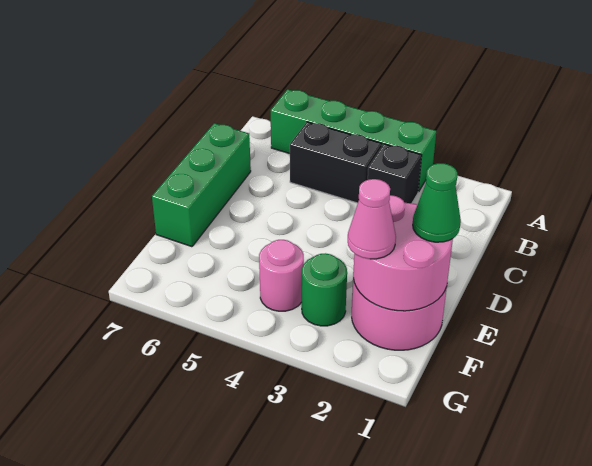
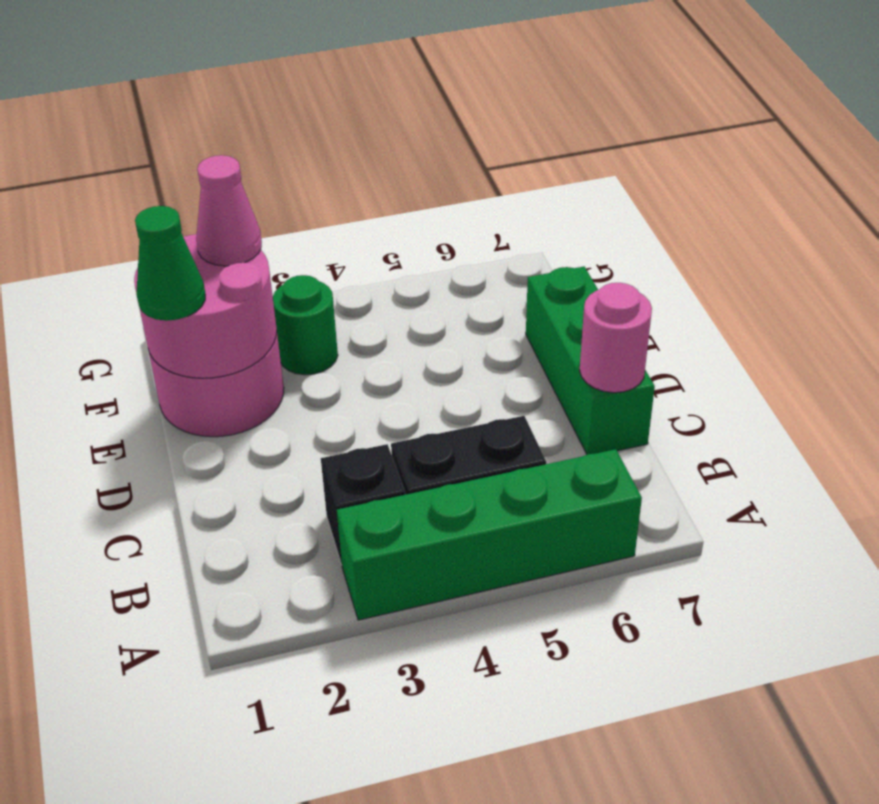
pink 1x1 round brick [259,240,304,311] -> pink 1x1 round brick moved to [580,283,652,393]

